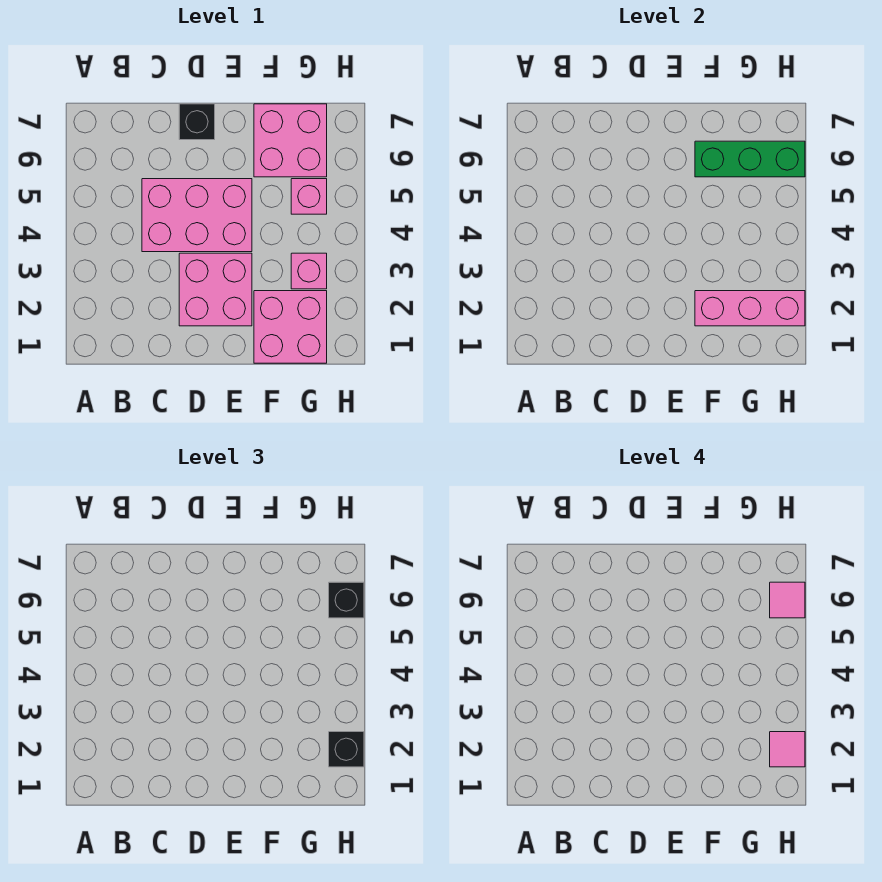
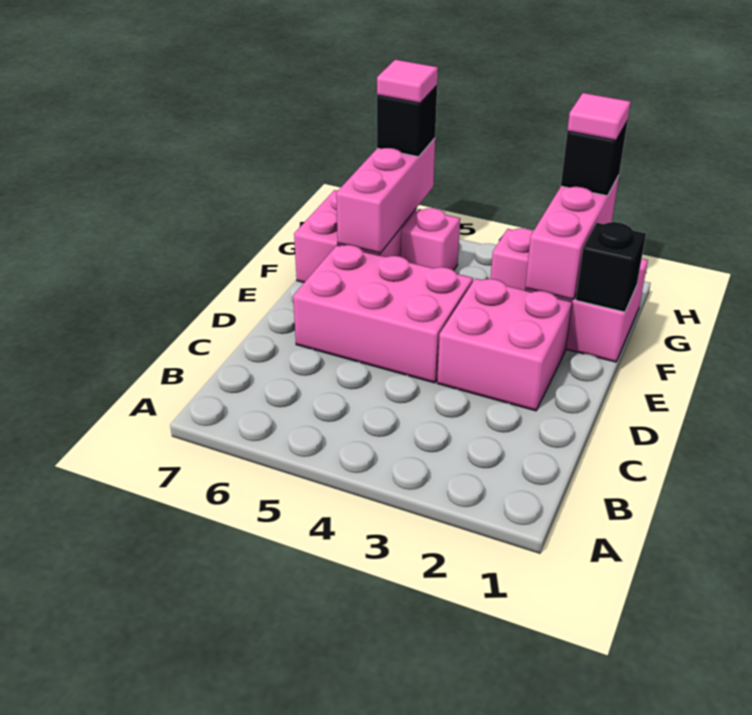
pink 2x3 brick [142,179,252,252] -> pink 2x3 brick turned to [293,245,473,383]
black 1x1 brick [179,104,215,140] -> black 1x1 brick moved to [576,222,646,312]
green 1x3 brick [695,141,805,177] -> pink 1x3 brick [336,138,435,253]

